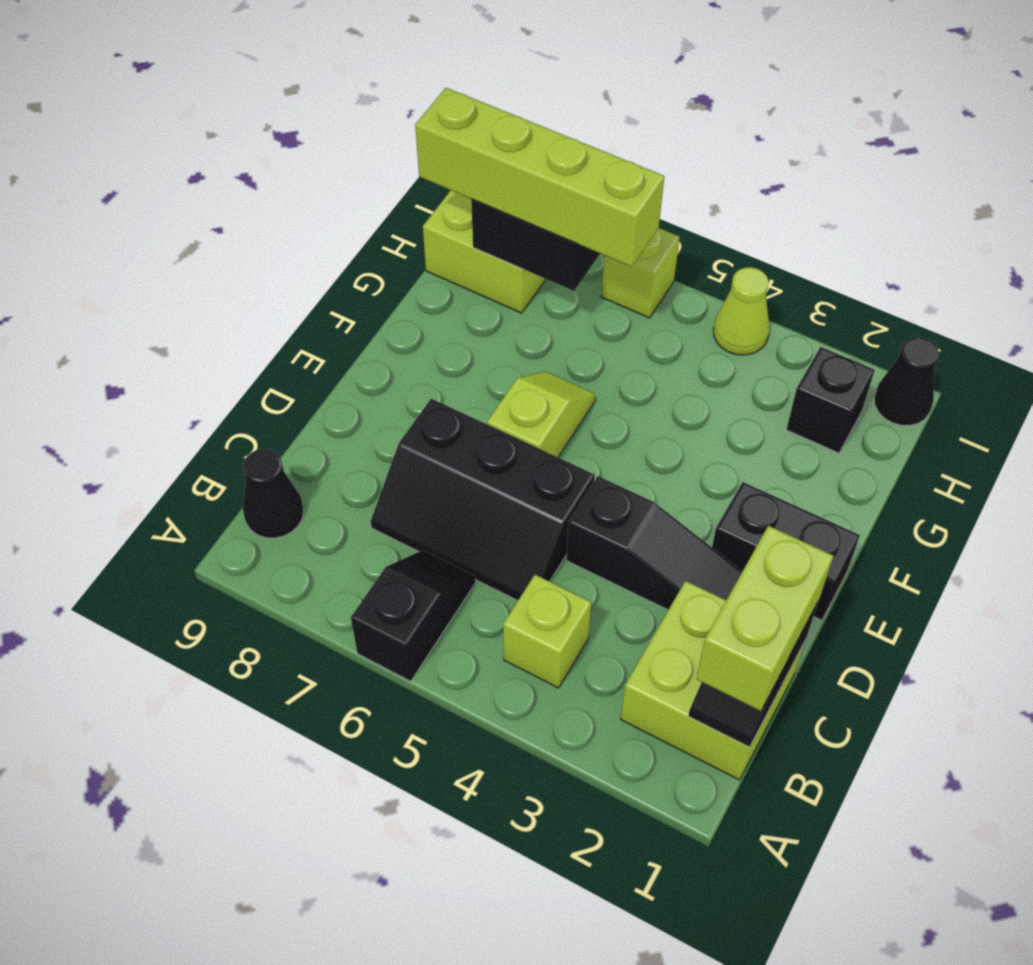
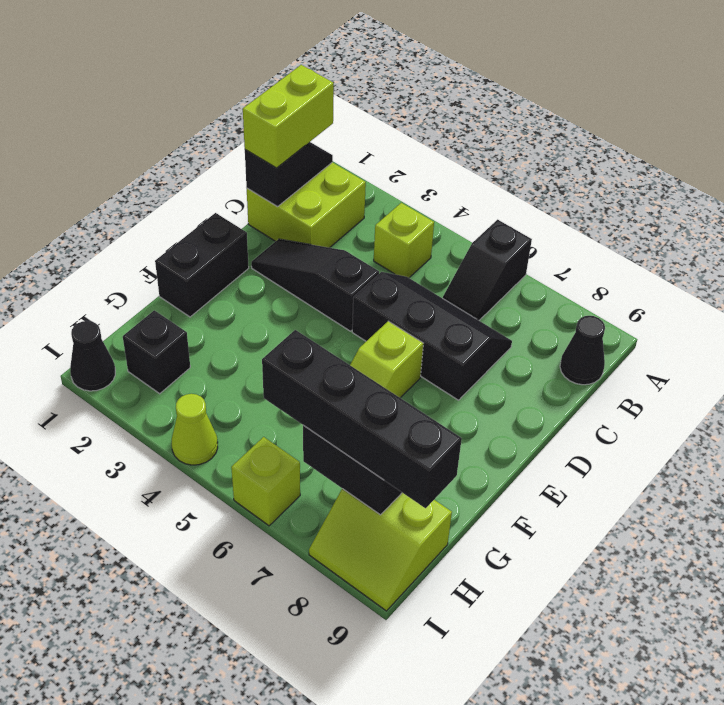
black 1x2 brick [712,482,860,620] -> black 1x2 brick turned to [155,213,249,317]
lime 1x4 brick [415,88,664,267] -> black 1x4 brick [262,330,462,508]

